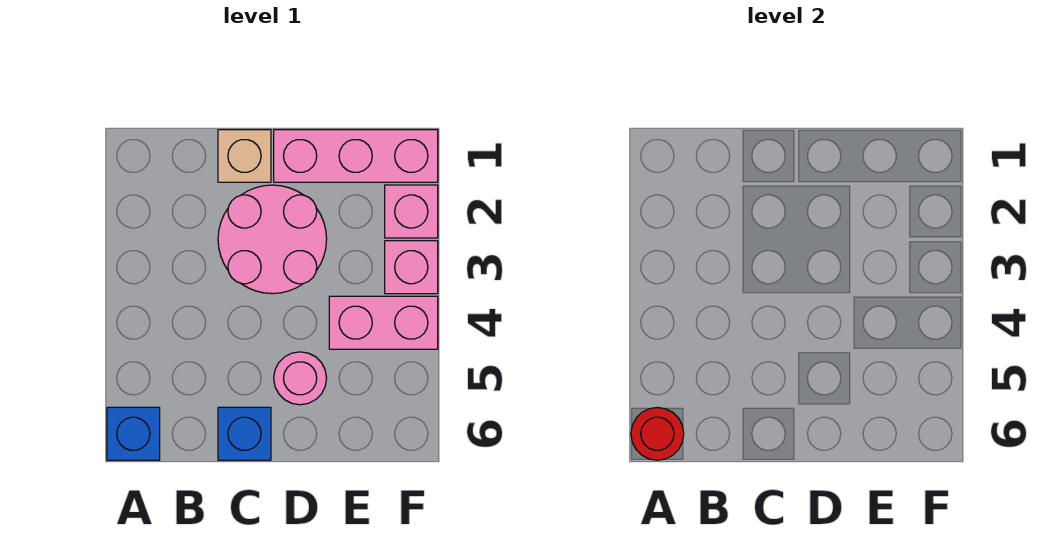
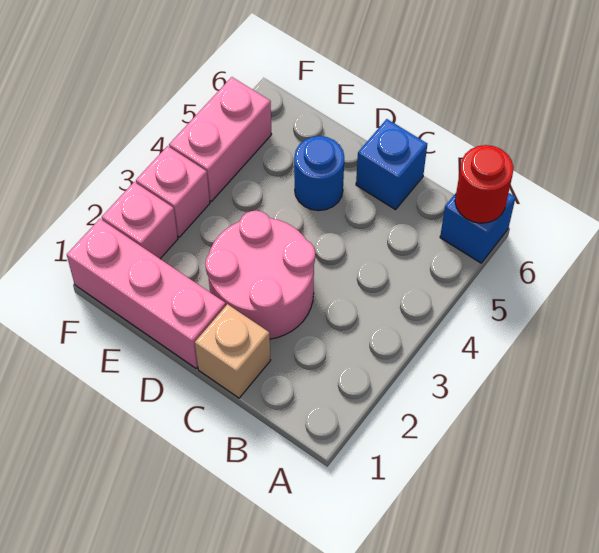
pink 1x1 round brick [274,352,327,405] -> blue 1x1 round brick [294,136,344,211]
pink 1x2 brick [329,296,438,349] -> pink 1x2 brick turned to [169,77,272,201]

